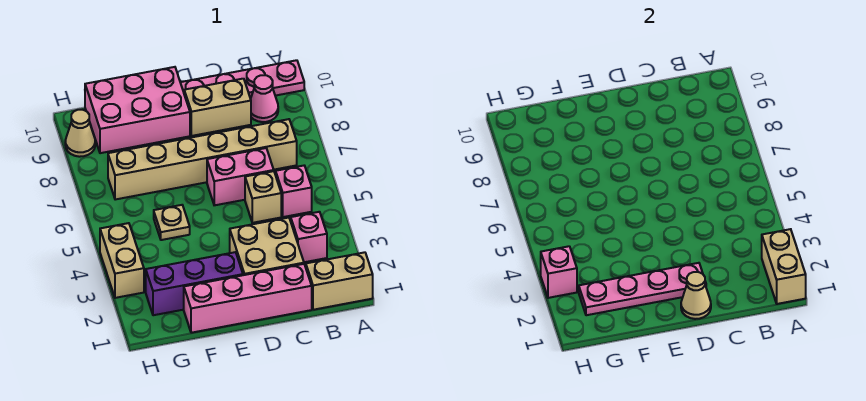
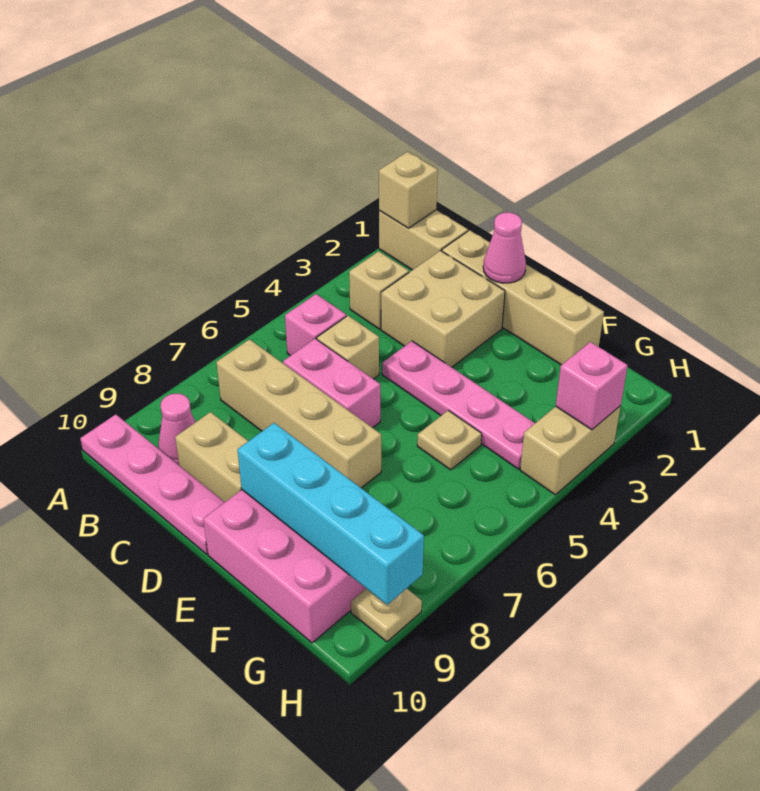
tan 1x2 brick [762,229,806,304] -> tan 1x1 brick [379,152,438,228]
pink 1x1 brick [291,212,327,262] -> tan 1x1 brick [349,251,409,329]
tan 1x6 brick [108,119,297,200] -> tan 1x4 brick [216,339,381,488]
pink 1x4 brick [184,264,312,333] -> tan 1x4 brick [442,230,604,365]
tan 1x1 cone [681,272,711,319] -> pink 1x1 cone [483,212,526,283]
pink 1x4 plate [579,263,706,315] -> pink 1x4 plate moved to [382,341,535,469]
purple 1x3 brick [146,252,243,315] -> none
none -> cyan 1x4 brick [238,423,424,605]
tan 1x1 cone [65,110,95,157] -> tan 1x1 plate [351,589,422,642]

